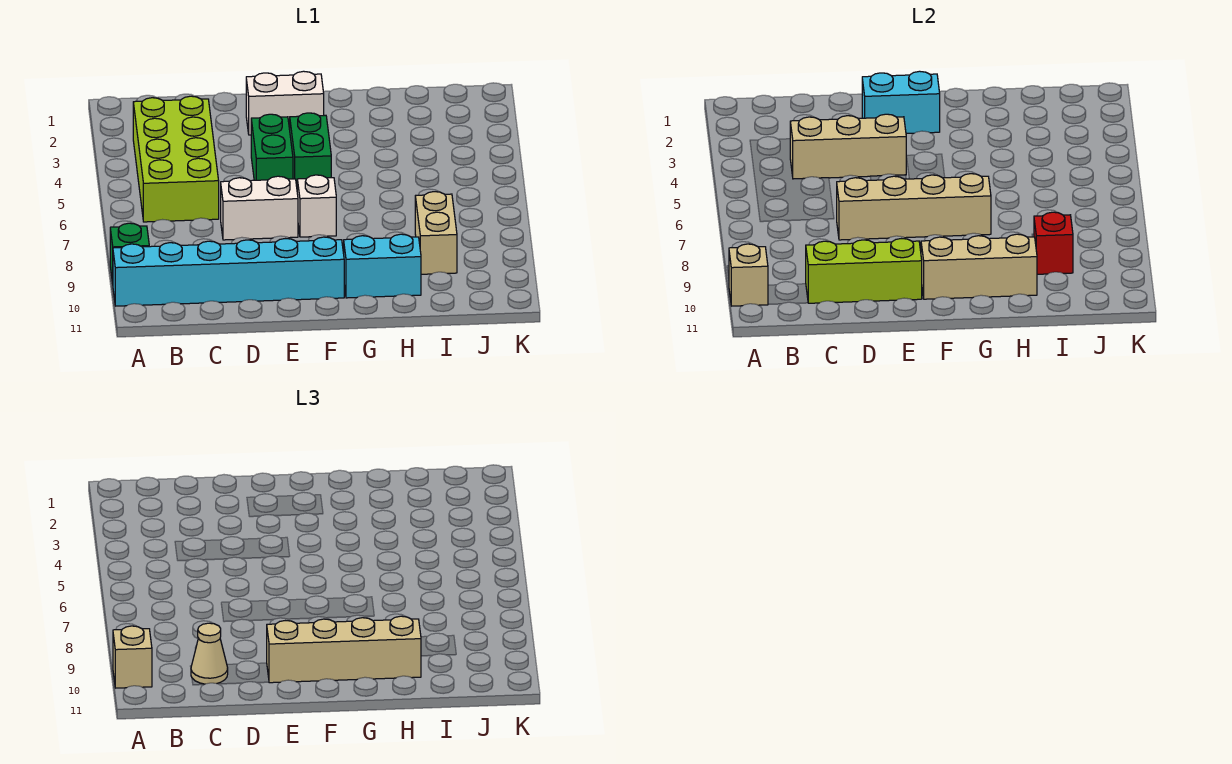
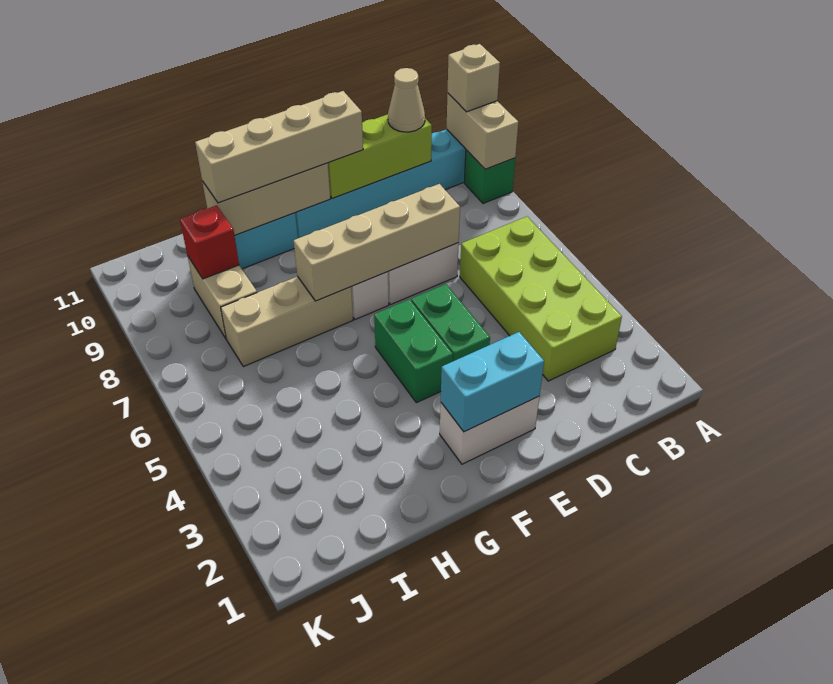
tan 1x1 brick [729,244,768,306] -> tan 1x2 brick [447,93,518,169]
tan 1x3 brick [790,114,906,179] -> tan 1x3 brick moved to [221,276,353,367]

